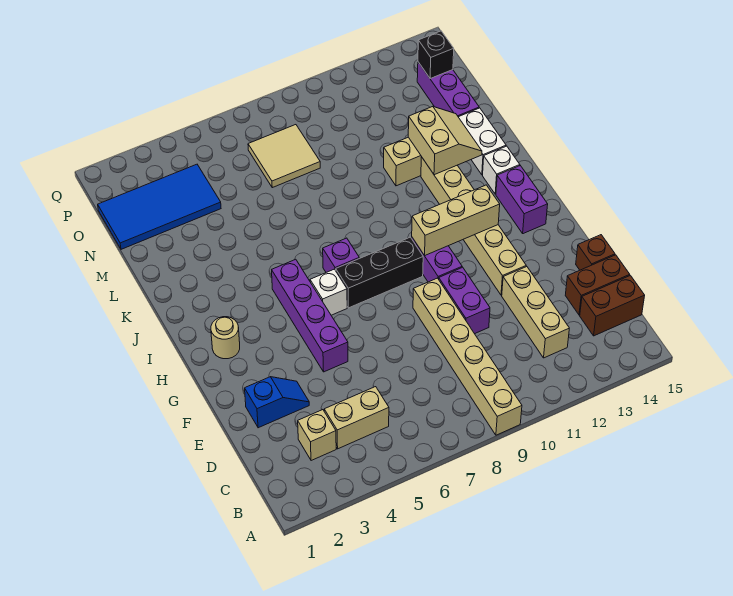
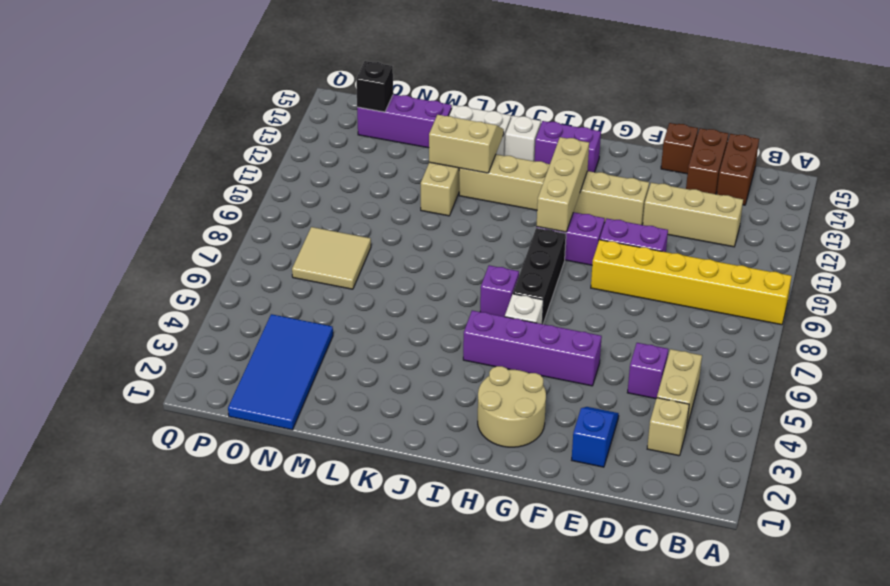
tan 1x6 brick [413,278,522,435] -> yellow 1x6 brick [591,240,792,325]
none -> purple 1x1 brick [627,343,668,399]
tan 1x1 round brick [211,317,240,359] -> tan 2x2 round brick [478,366,546,447]

